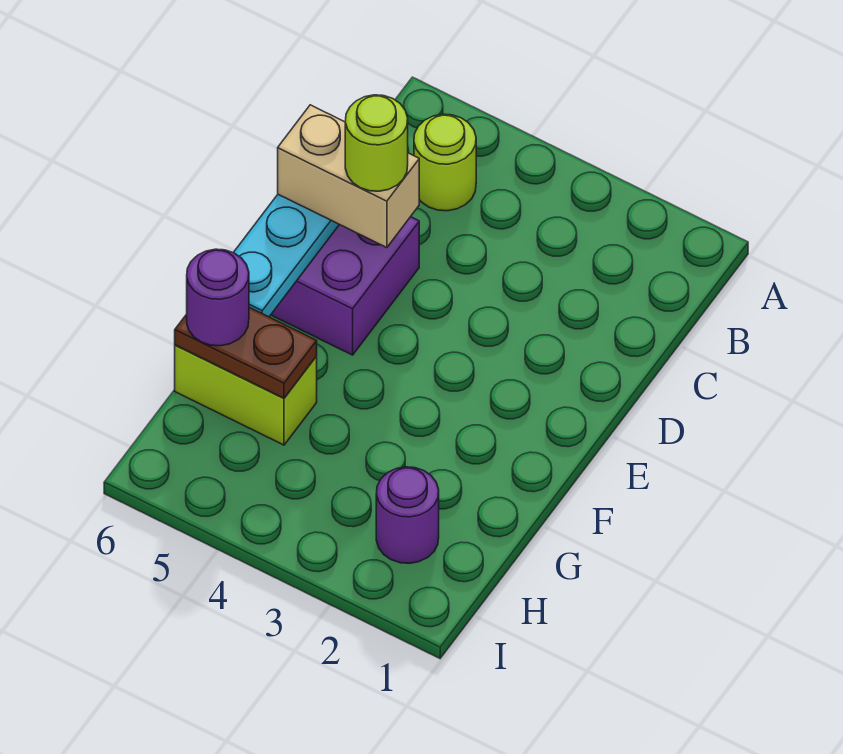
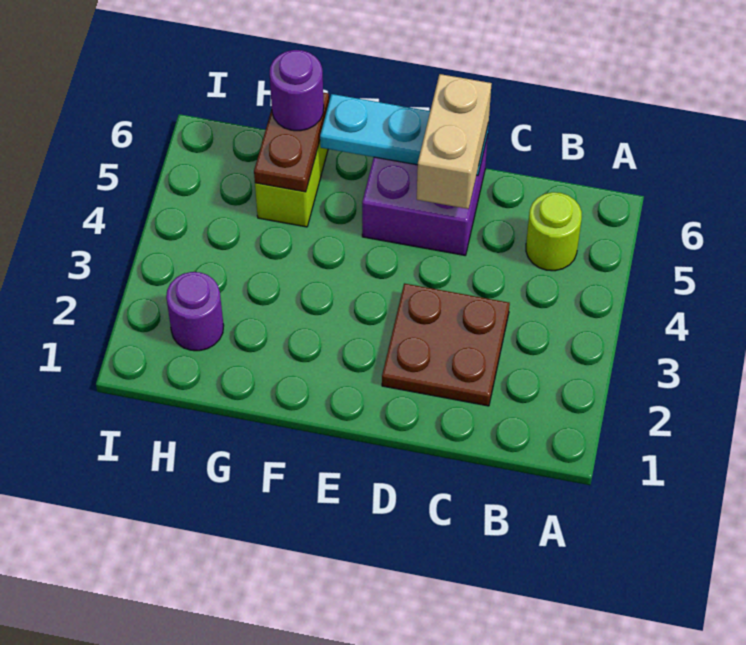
none -> brown 2x2 plate [382,283,510,406]
lime 1x1 round brick [345,95,408,191] -> none

